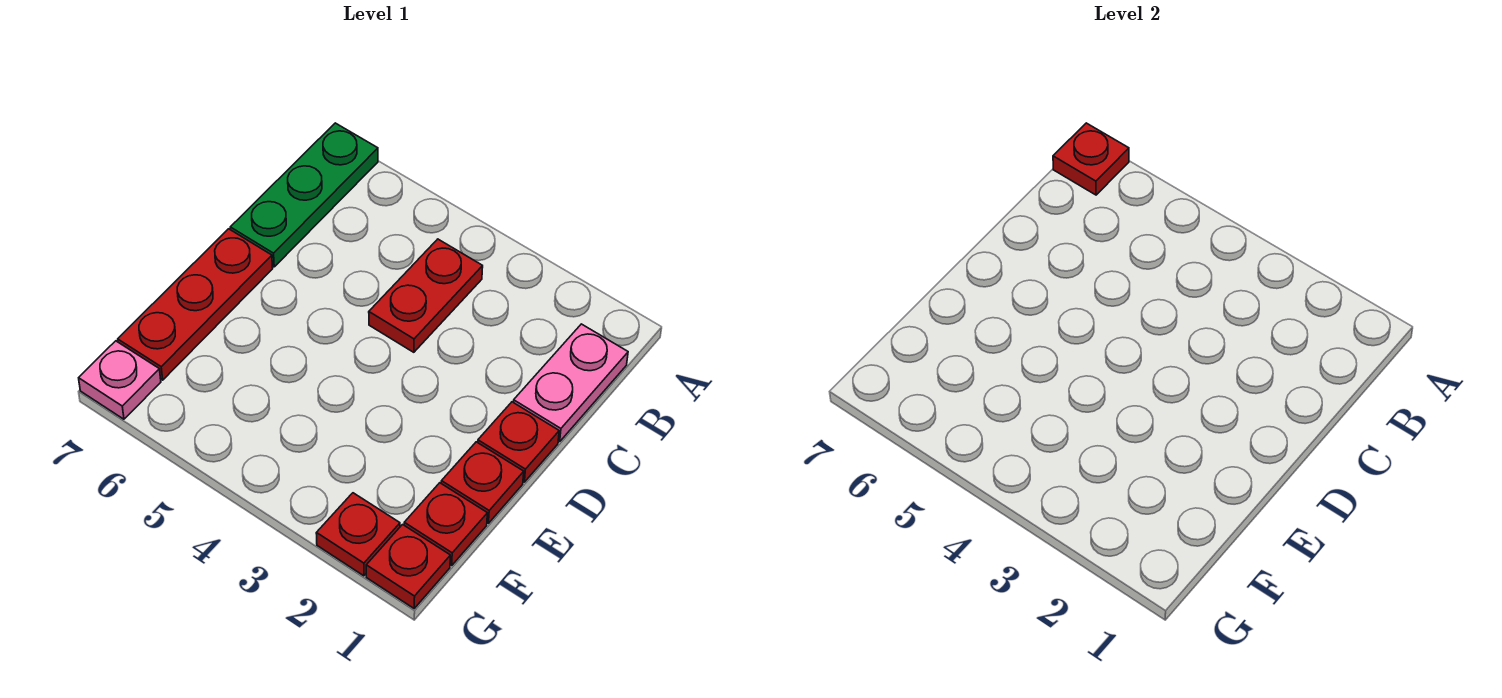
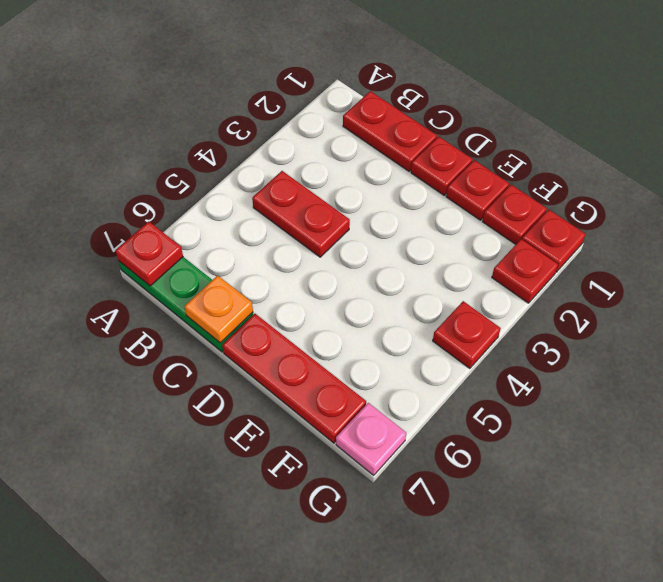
pink 1x2 plate [513,324,628,442] -> red 1x2 plate [343,91,437,171]
none -> orange 1x1 plate [184,275,253,343]
none -> red 1x1 plate [433,301,501,369]

